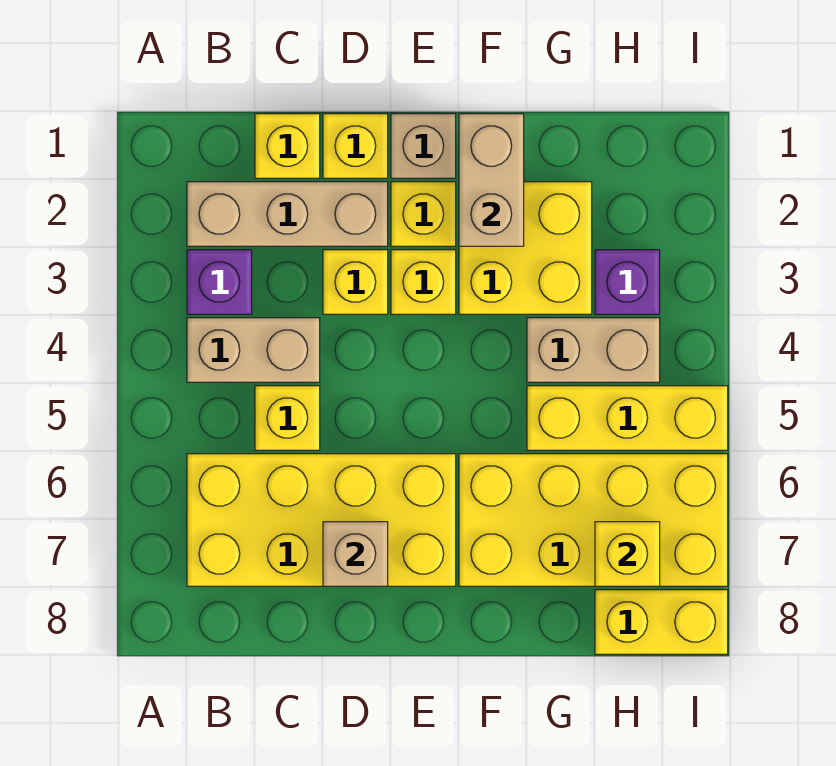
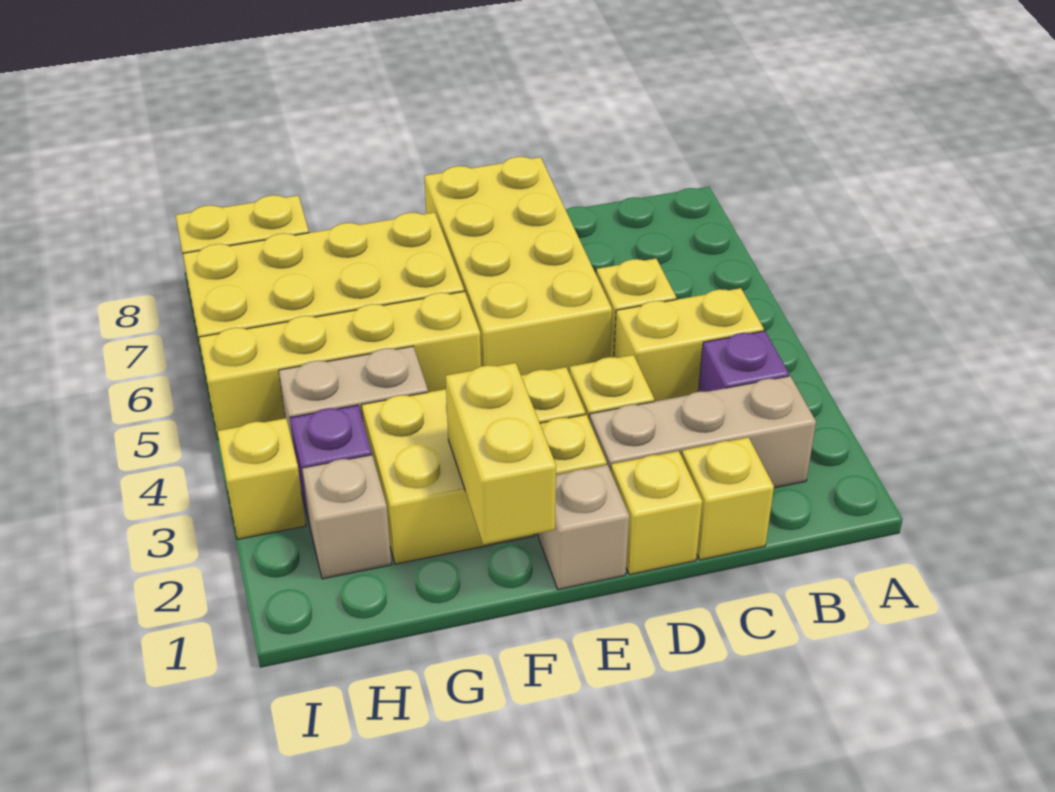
tan 1x2 brick [187,318,320,382] -> yellow 1x2 brick [614,288,764,402]
yellow 2x4 brick [187,454,456,586] -> yellow 2x4 brick turned to [424,157,612,375]
tan 1x1 brick [323,522,388,586] -> tan 1x1 brick moved to [302,455,392,579]
tan 1x2 brick [459,114,524,246] -> yellow 1x2 brick [445,363,556,544]
yellow 1x3 brick [527,386,728,450] -> yellow 1x4 brick [199,291,481,440]
yellow 1x1 brick [595,522,660,586] -> yellow 1x1 brick moved to [217,418,306,539]

